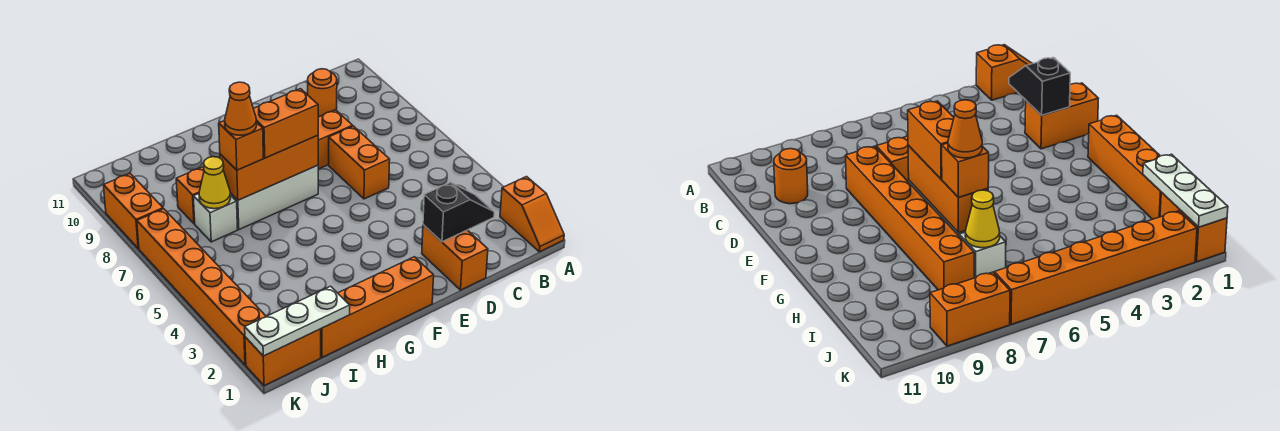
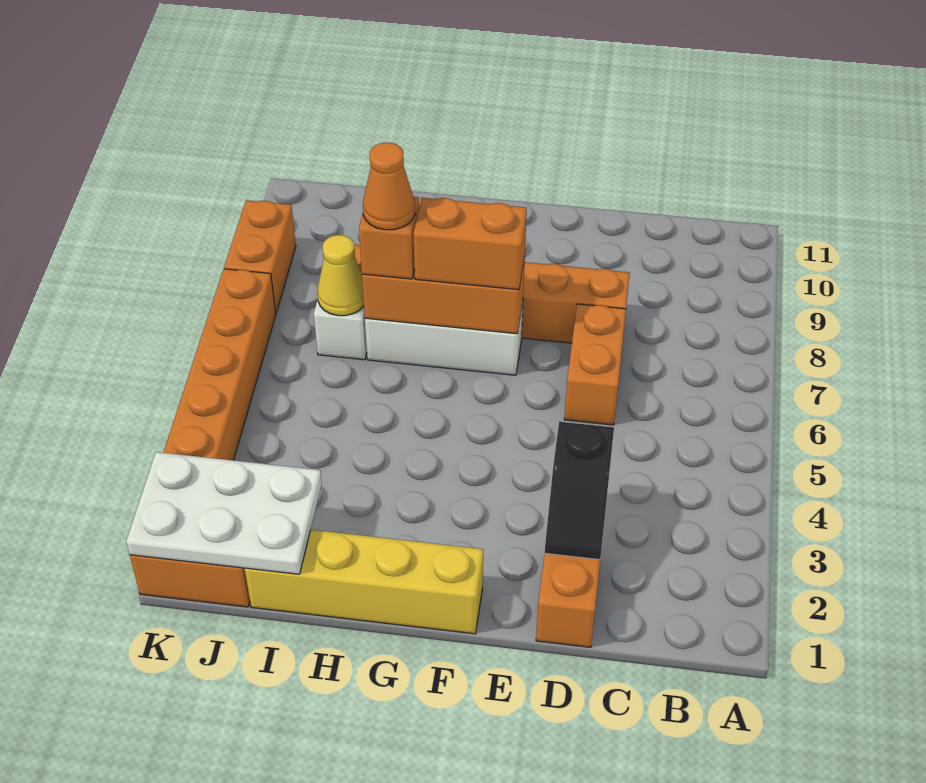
orange 1x2 slope [500,177,564,252] -> none
black 1x2 slope [423,182,494,242] -> black 1x2 slope turned to [545,422,614,560]
orange 1x1 round brick [308,69,337,117] -> none
orange 1x4 brick [321,257,434,357] -> yellow 1x4 brick [245,530,483,634]
white 1x3 plate [245,286,350,356] -> white 2x3 plate [126,452,322,574]

